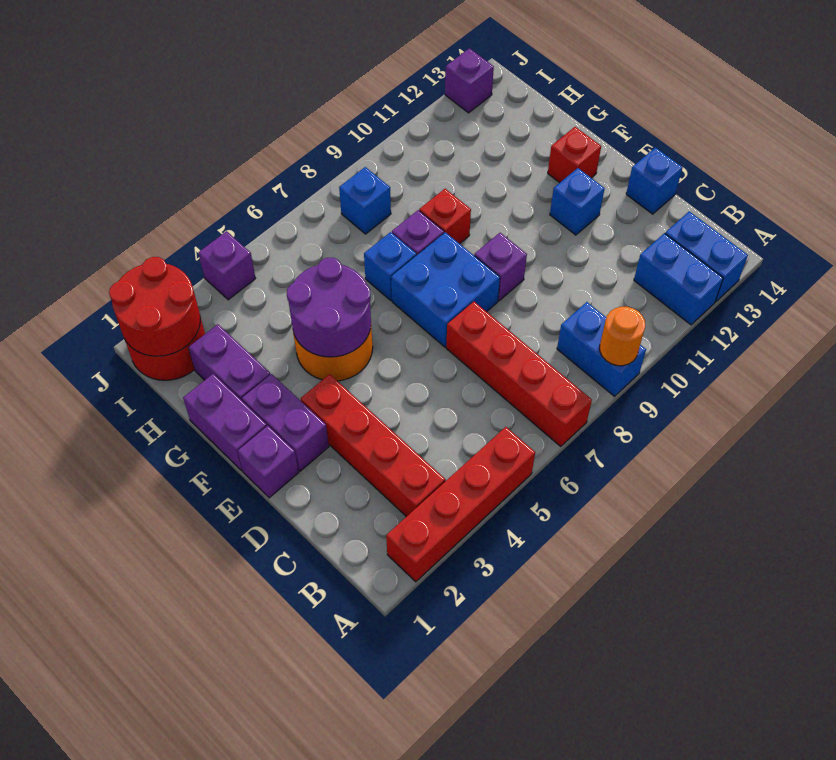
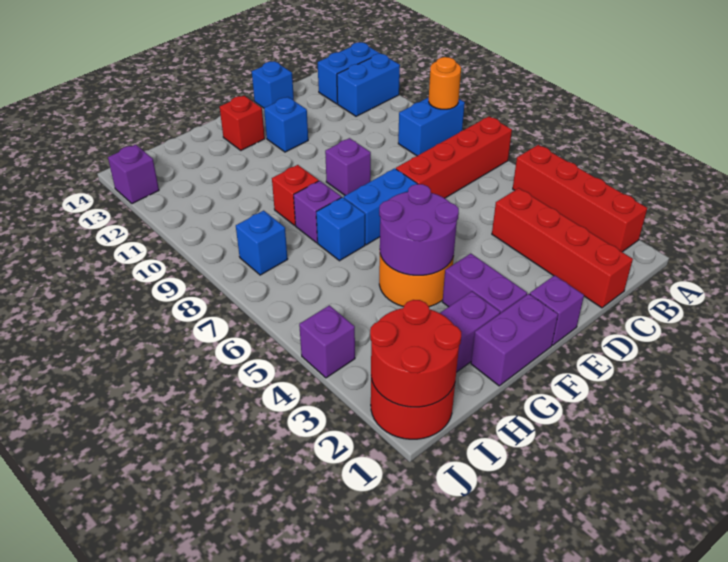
red 1x4 brick [301,374,445,517] -> red 1x4 brick turned to [492,188,633,308]
purple 1x2 brick [242,374,329,471] -> purple 1x2 brick turned to [443,253,527,313]
blue 2x2 brick [391,232,500,347] -> blue 1x2 brick [344,168,417,245]

